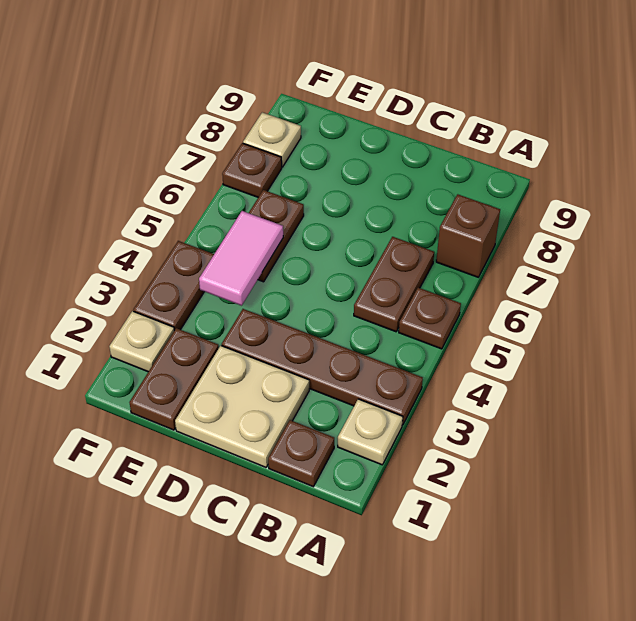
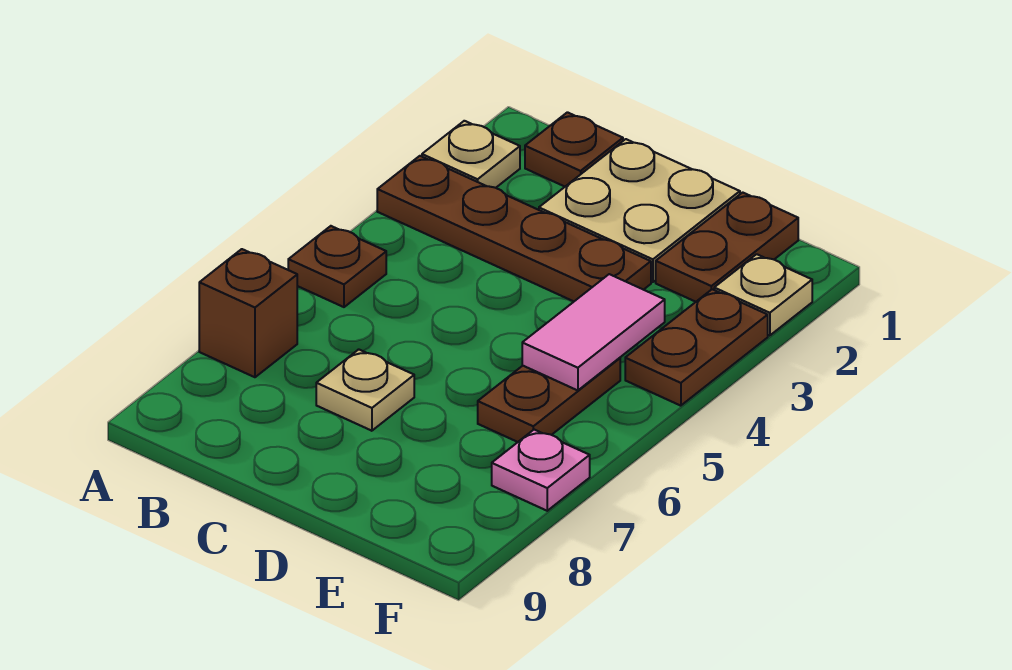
brown 1x2 plate [354,237,434,332] -> none
brown 1x1 plate [222,143,282,197] -> pink 1x1 plate [492,430,590,511]
tan 1x1 plate [243,112,301,167] -> tan 1x1 plate moved to [316,349,414,431]

